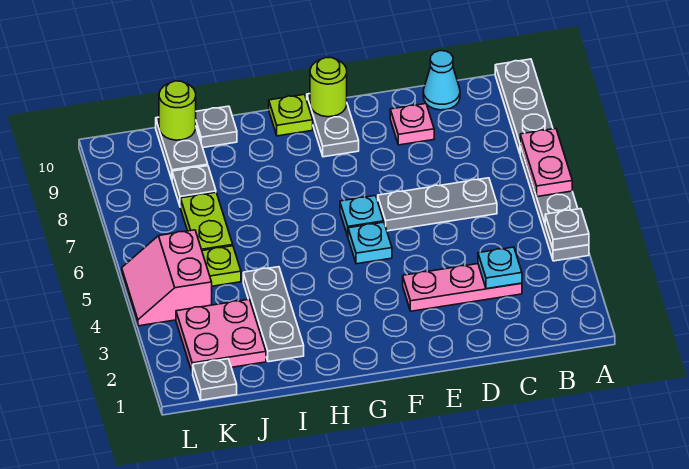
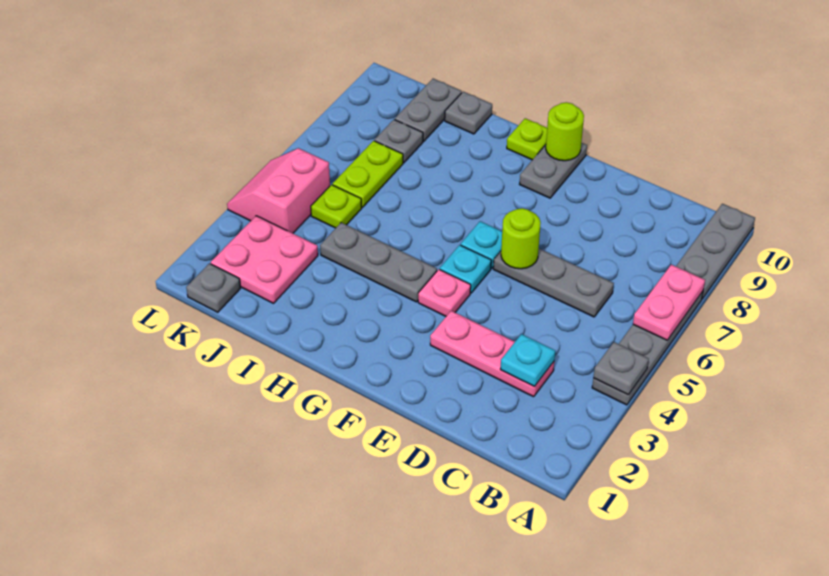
cyan 1x1 cone [423,51,460,110] -> none
pink 1x1 plate [390,104,434,145] -> pink 1x1 plate moved to [418,269,471,316]
grey 1x3 plate [243,267,304,362] -> grey 1x3 plate turned to [320,223,437,302]
lime 1x1 round brick [159,81,196,140] -> lime 1x1 round brick moved to [501,208,541,269]

